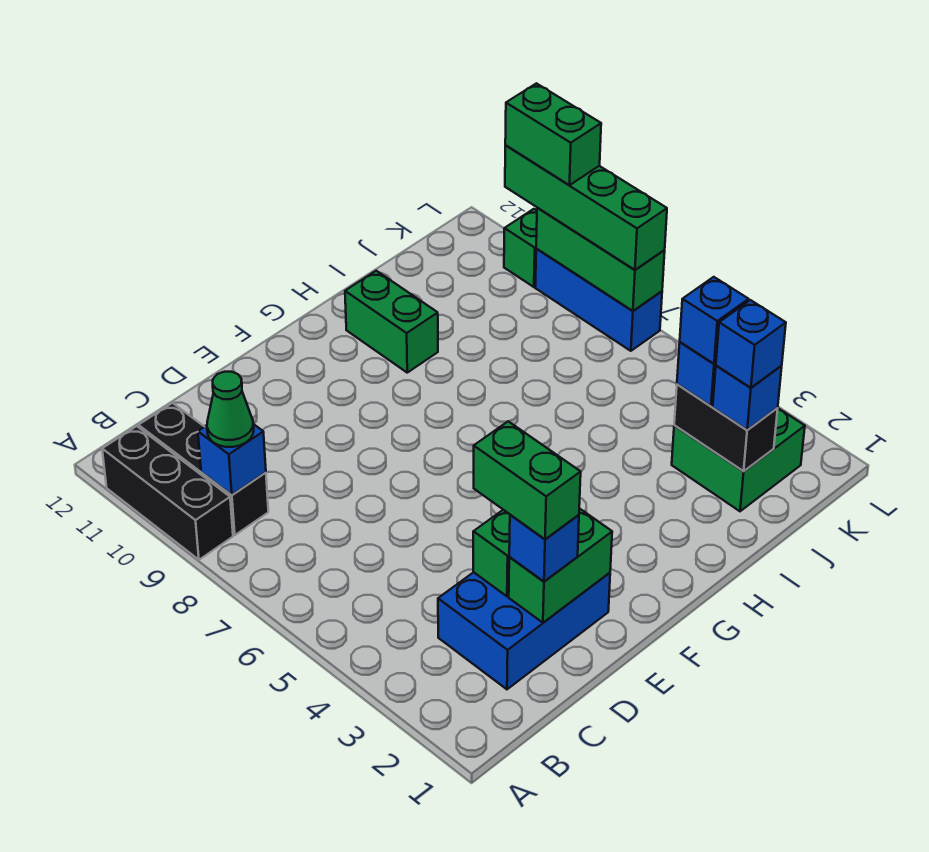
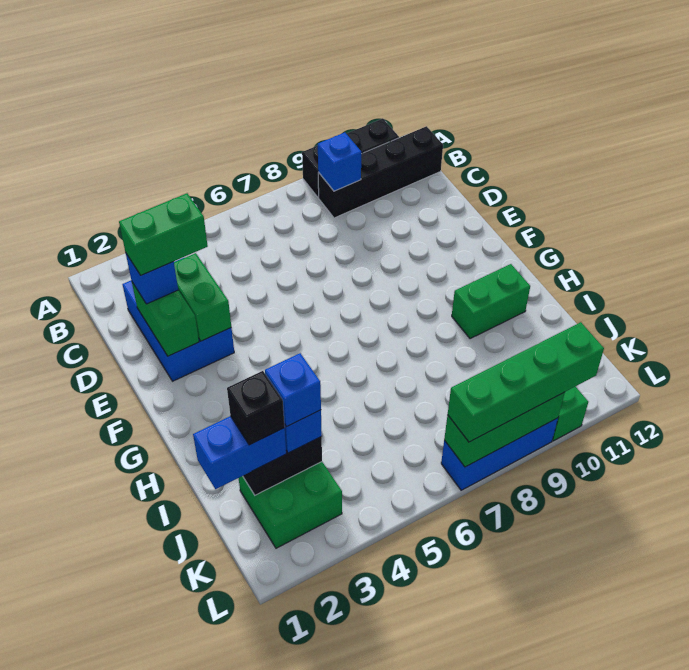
black 1x3 brick [138,403,268,535] -> black 1x4 brick [318,126,443,218]
green 1x1 cone [207,372,254,447] -> none
blue 1x1 brick [713,366,782,430] -> blue 1x2 brick [193,416,286,489]
blue 1x1 brick [716,300,786,388] -> black 1x1 brick [227,371,285,445]
green 1x2 brick [505,83,601,185] -> none

